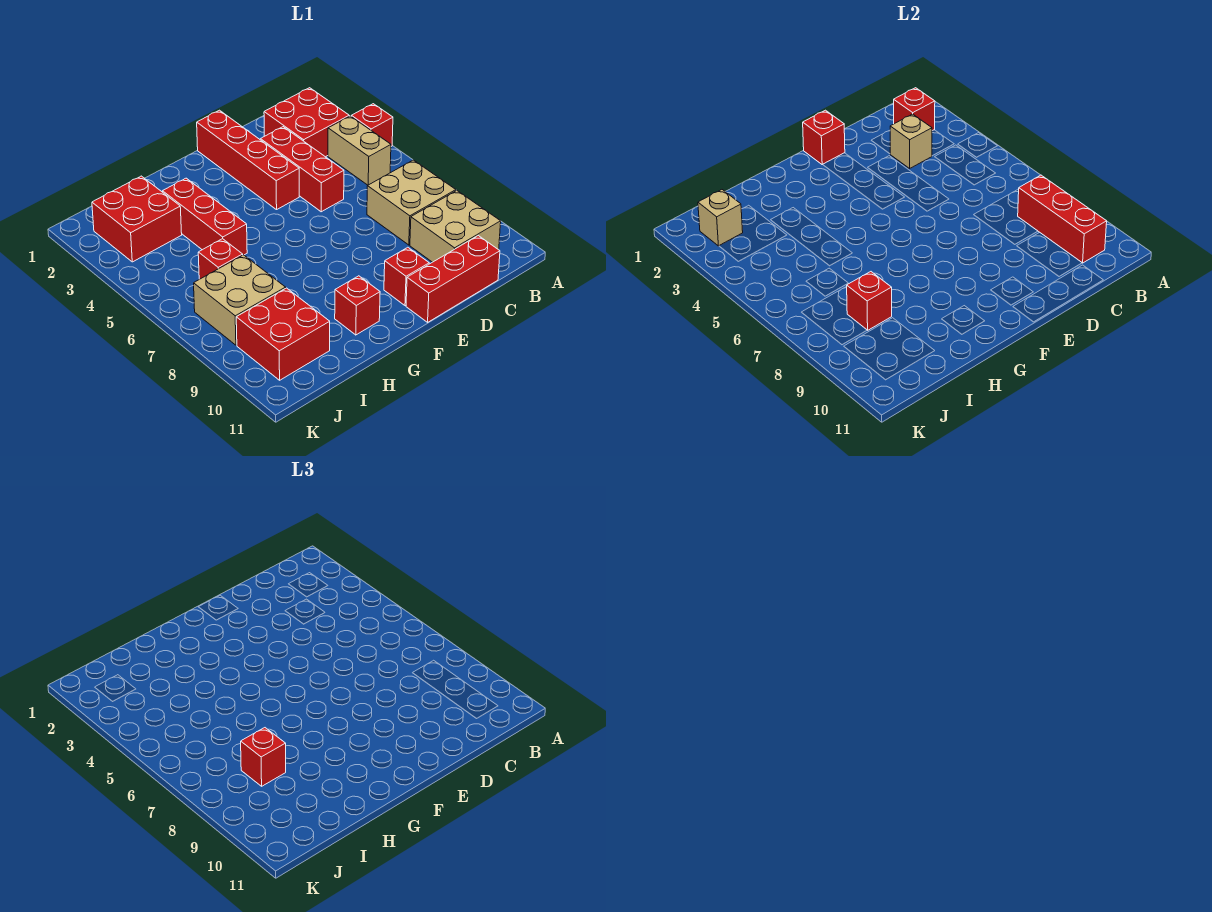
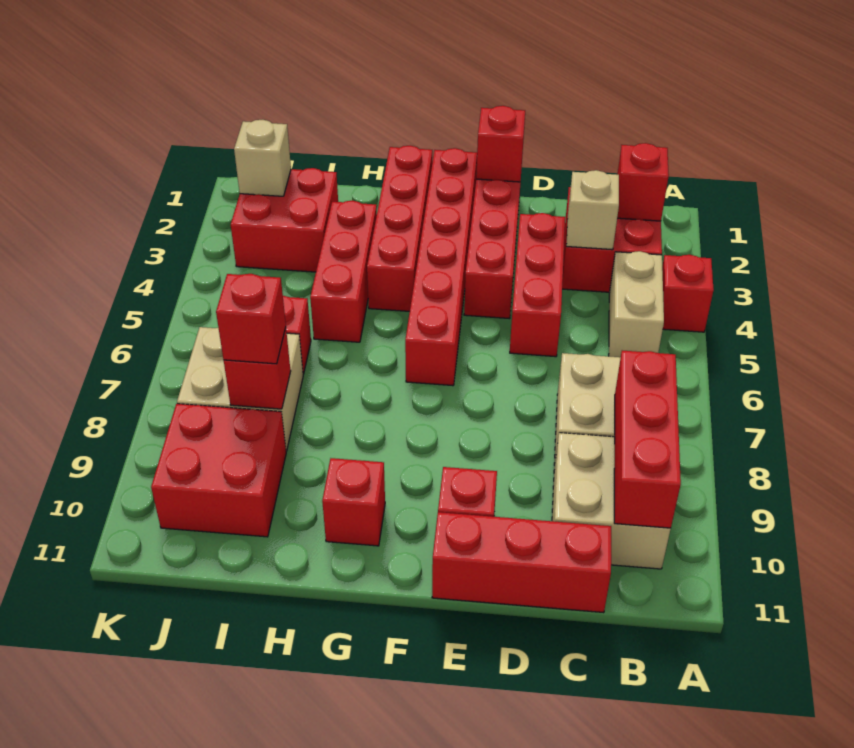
none -> red 1x6 brick [405,148,477,386]
none -> red 1x4 brick [367,146,432,311]

